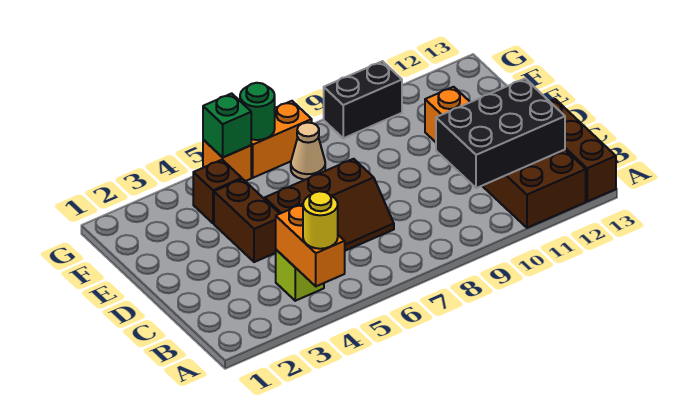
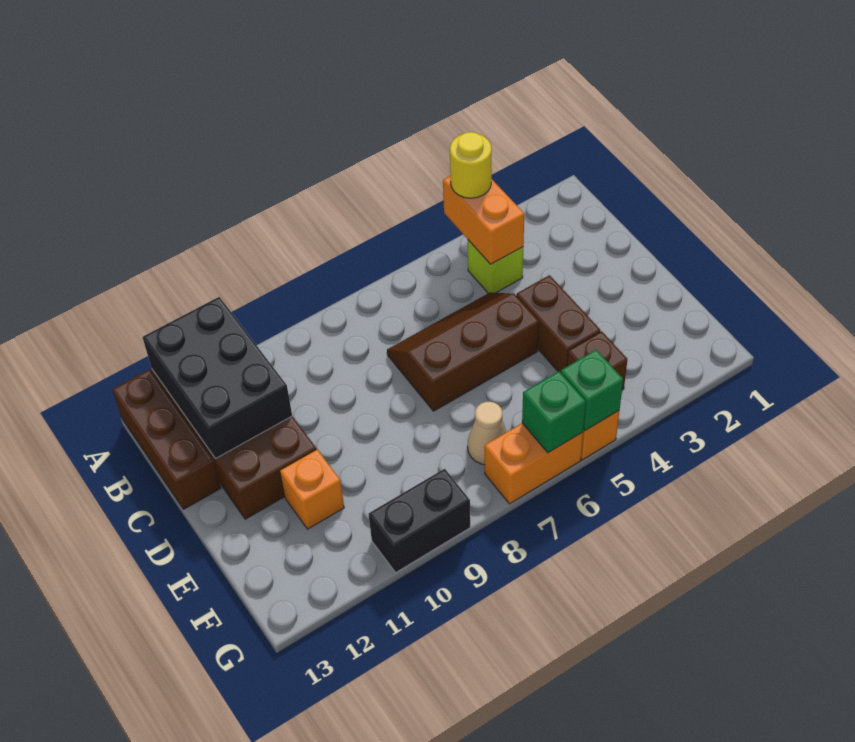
black 2x3 brick [436,79,565,188] -> black 2x3 brick turned to [143,297,292,459]
green 1x1 round brick [240,83,275,140] -> green 1x1 brick [522,371,586,453]

